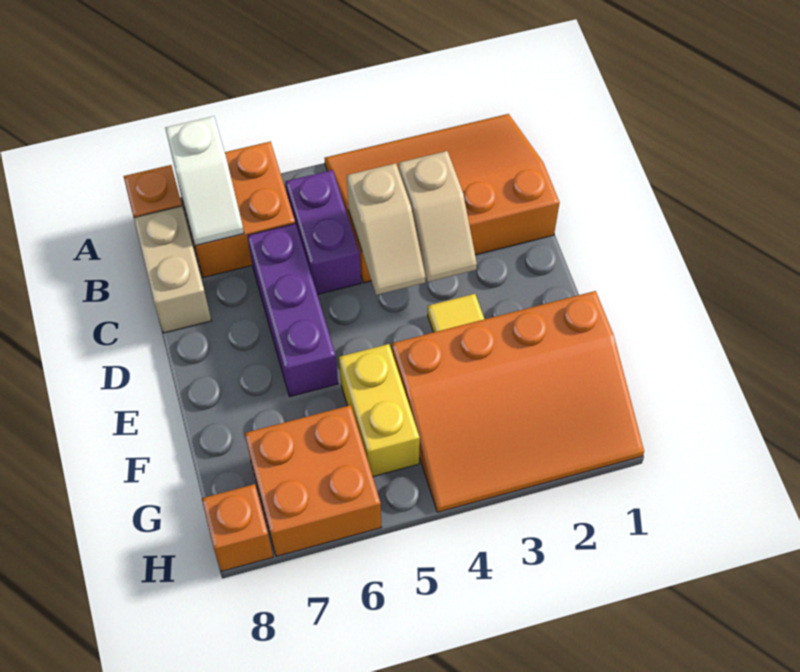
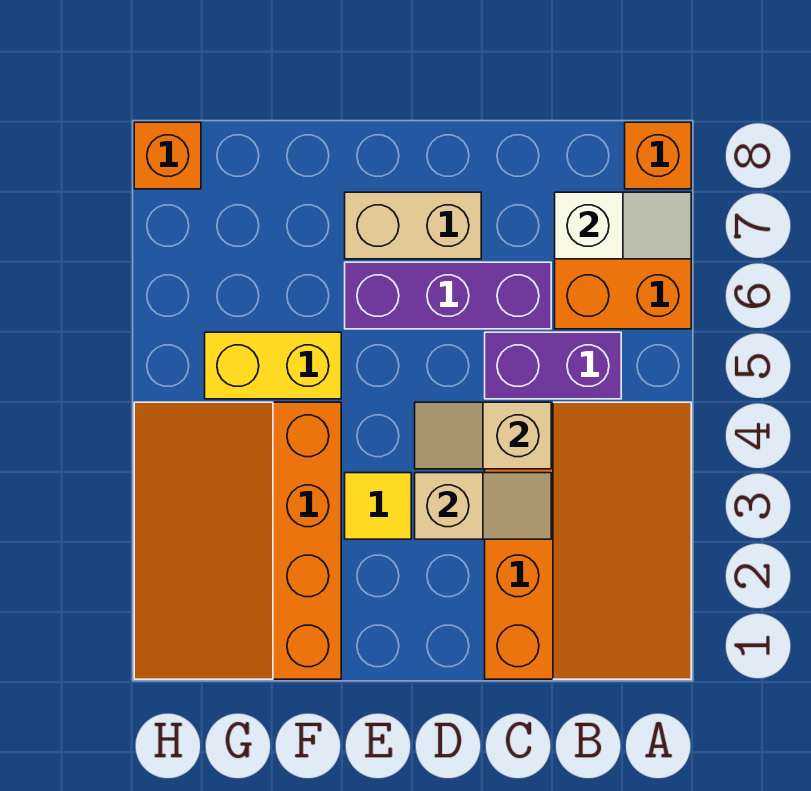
white 1x2 slope [165,116,244,246] -> white 1x2 slope turned to [555,192,691,259]
tan 1x2 brick [134,206,211,333] -> tan 1x2 brick moved to [345,192,481,259]
tan 1x2 slope [399,151,477,282] -> tan 1x2 slope turned to [415,473,551,539]
orange 2x2 brick [245,405,381,557] -> none

